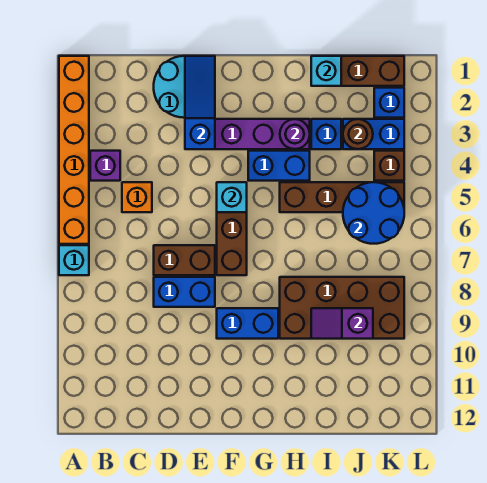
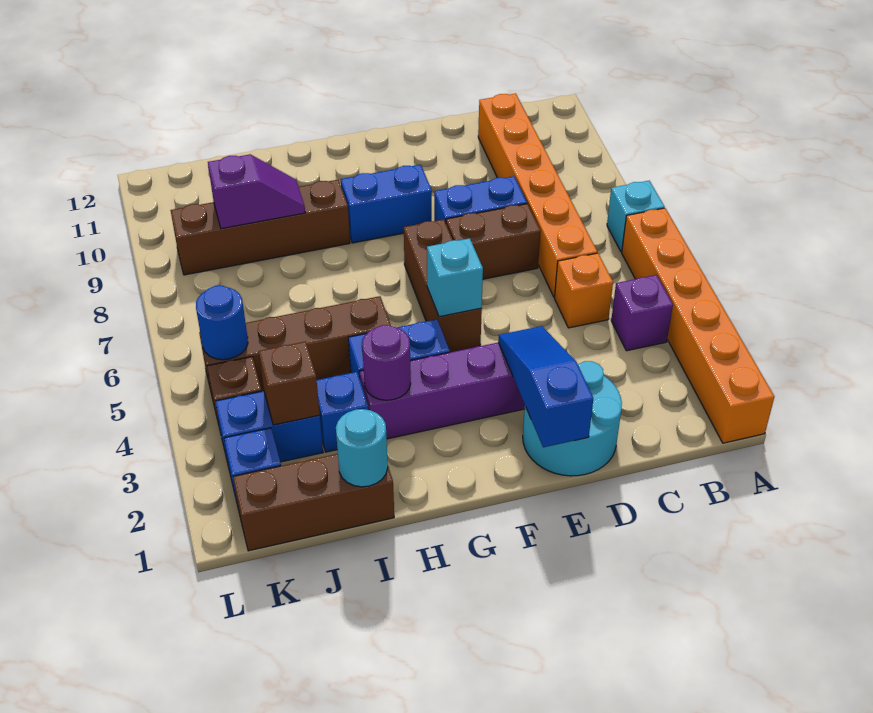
none -> orange 1x6 brick [478,93,597,297]
blue 1x3 slope [185,56,215,149] -> blue 1x3 slope turned to [498,326,593,447]
brown 2x4 brick [280,277,404,339] -> brown 1x4 brick [171,180,350,275]
cyan 1x1 brick [311,56,341,86] -> cyan 1x1 round brick [336,409,388,487]
brown 1x1 round brick [343,119,373,149] -> brown 1x1 brick [259,341,320,425]
blue 2x2 round brick [343,182,404,244] -> blue 1x1 round brick [196,286,248,360]

